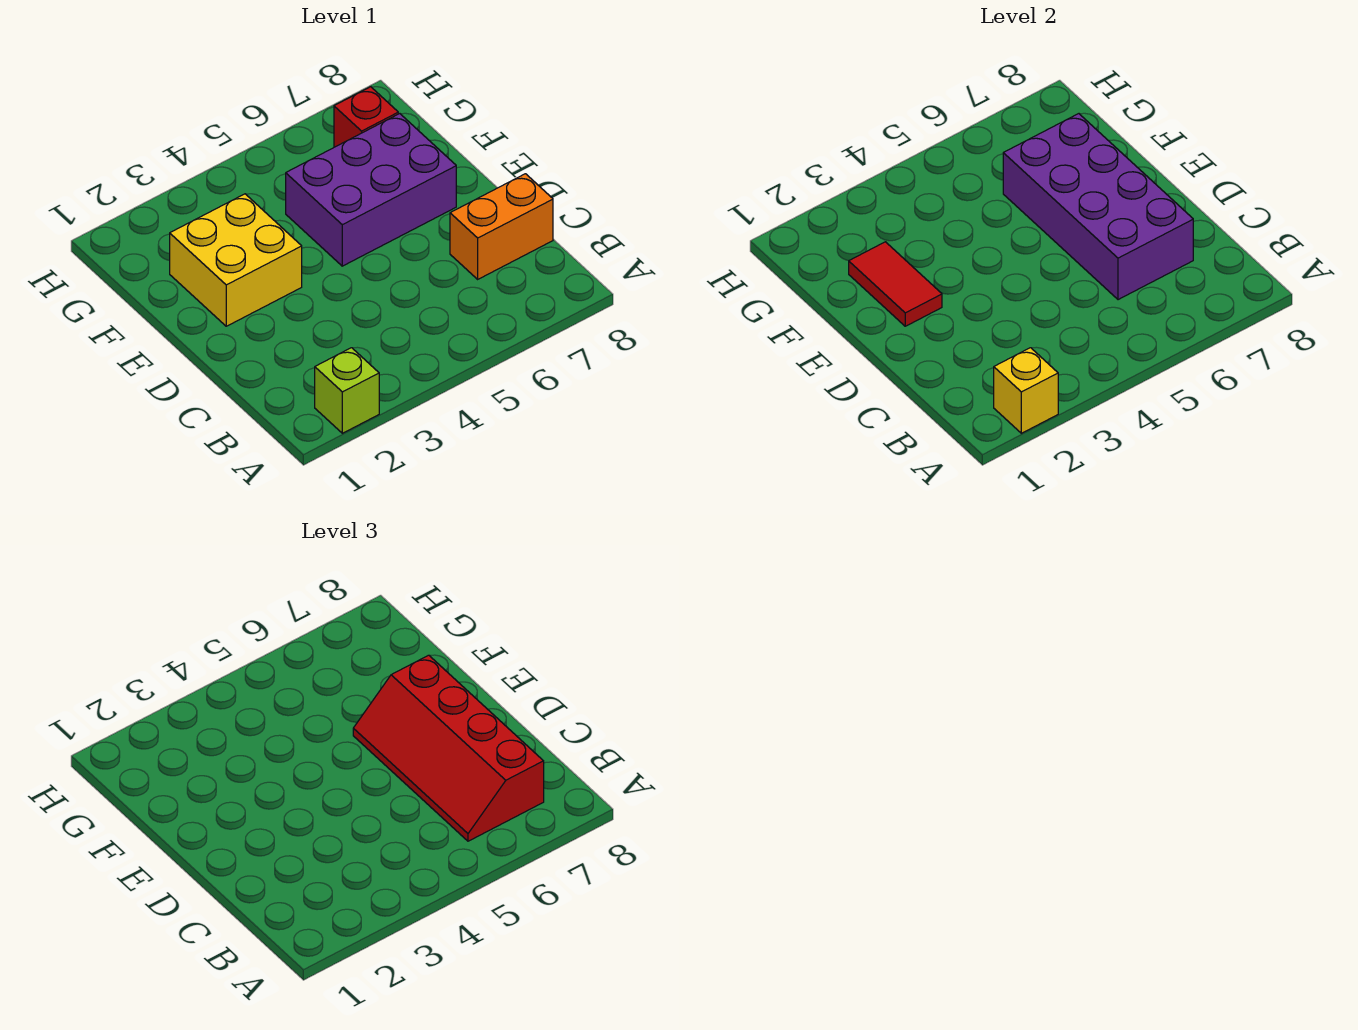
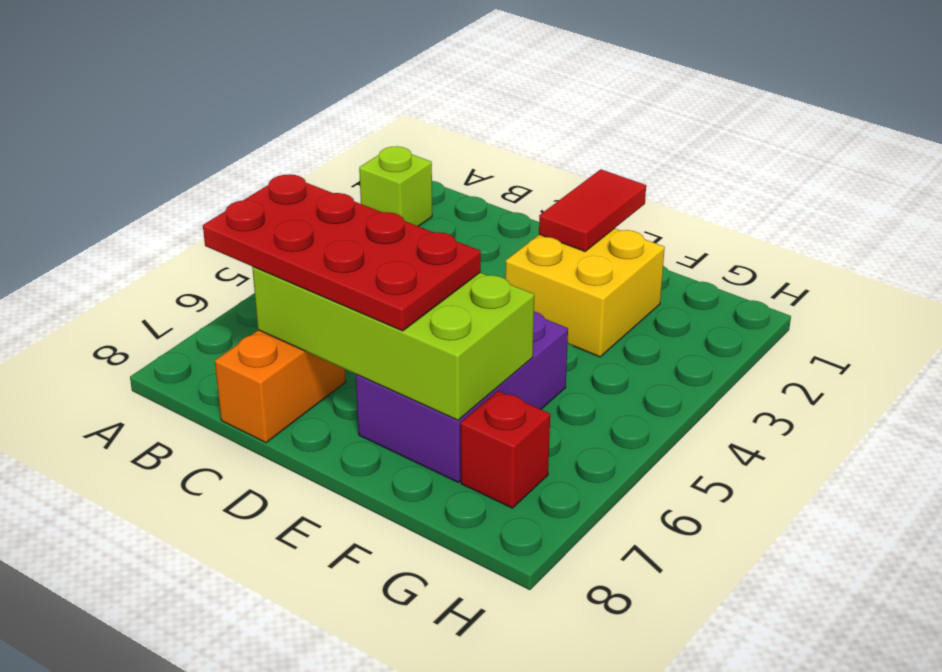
yellow 1x1 brick [994,348,1058,433] -> none
red 2x4 slope [353,655,544,841] -> red 2x4 plate [203,174,481,331]
purple 2x4 brick [1003,114,1193,300] -> lime 2x4 brick [252,267,534,420]
red 1x2 tile [849,242,942,326] -> red 1x2 tile turned to [539,169,646,251]

